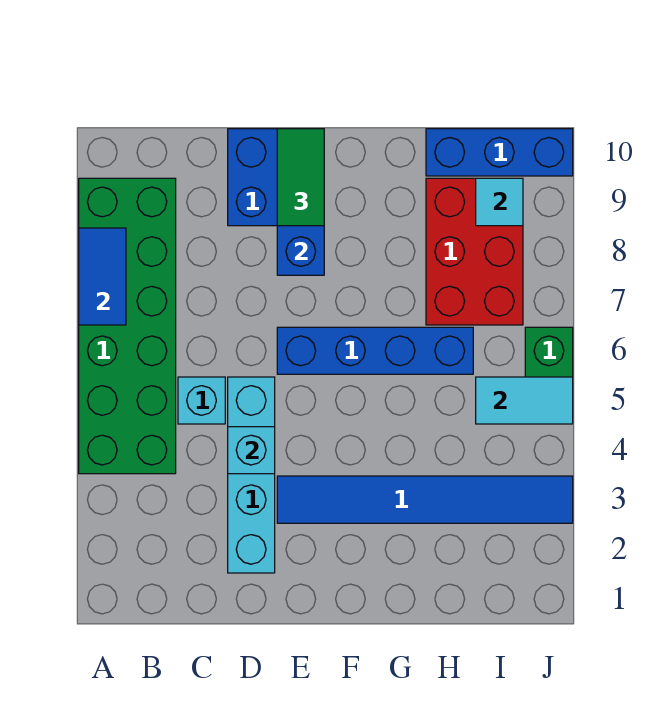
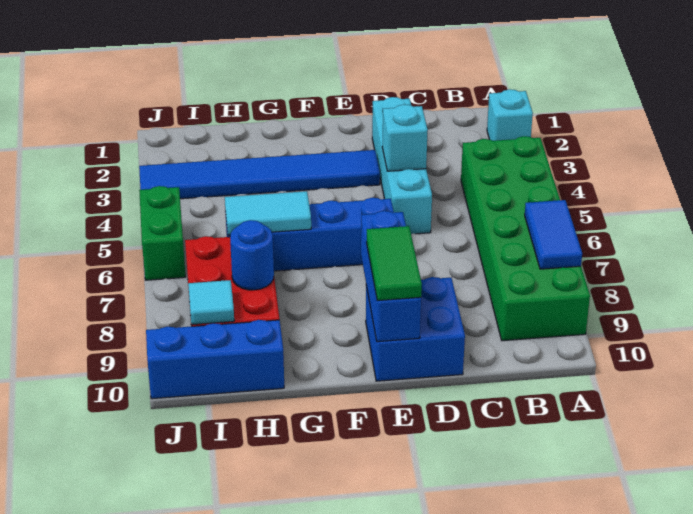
cyan 1x1 brick [178,377,225,424] -> cyan 1x1 brick moved to [487,89,533,141]
none -> blue 1x1 round brick [230,220,274,290]
cyan 1x2 tile [476,377,573,424] -> cyan 1x2 tile moved to [225,191,311,235]

